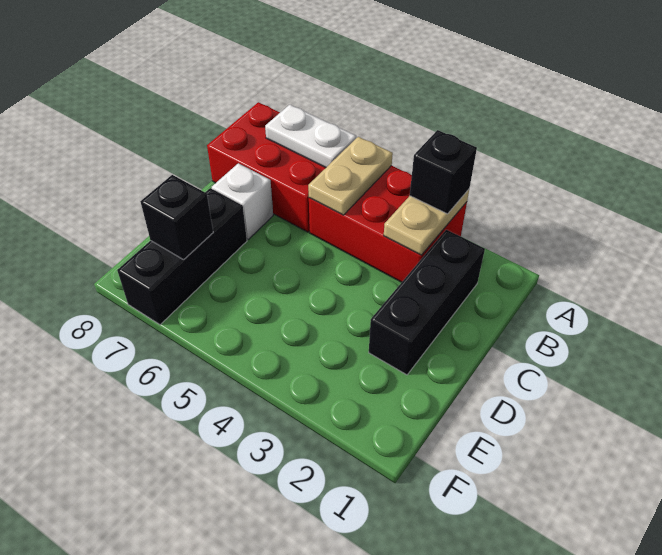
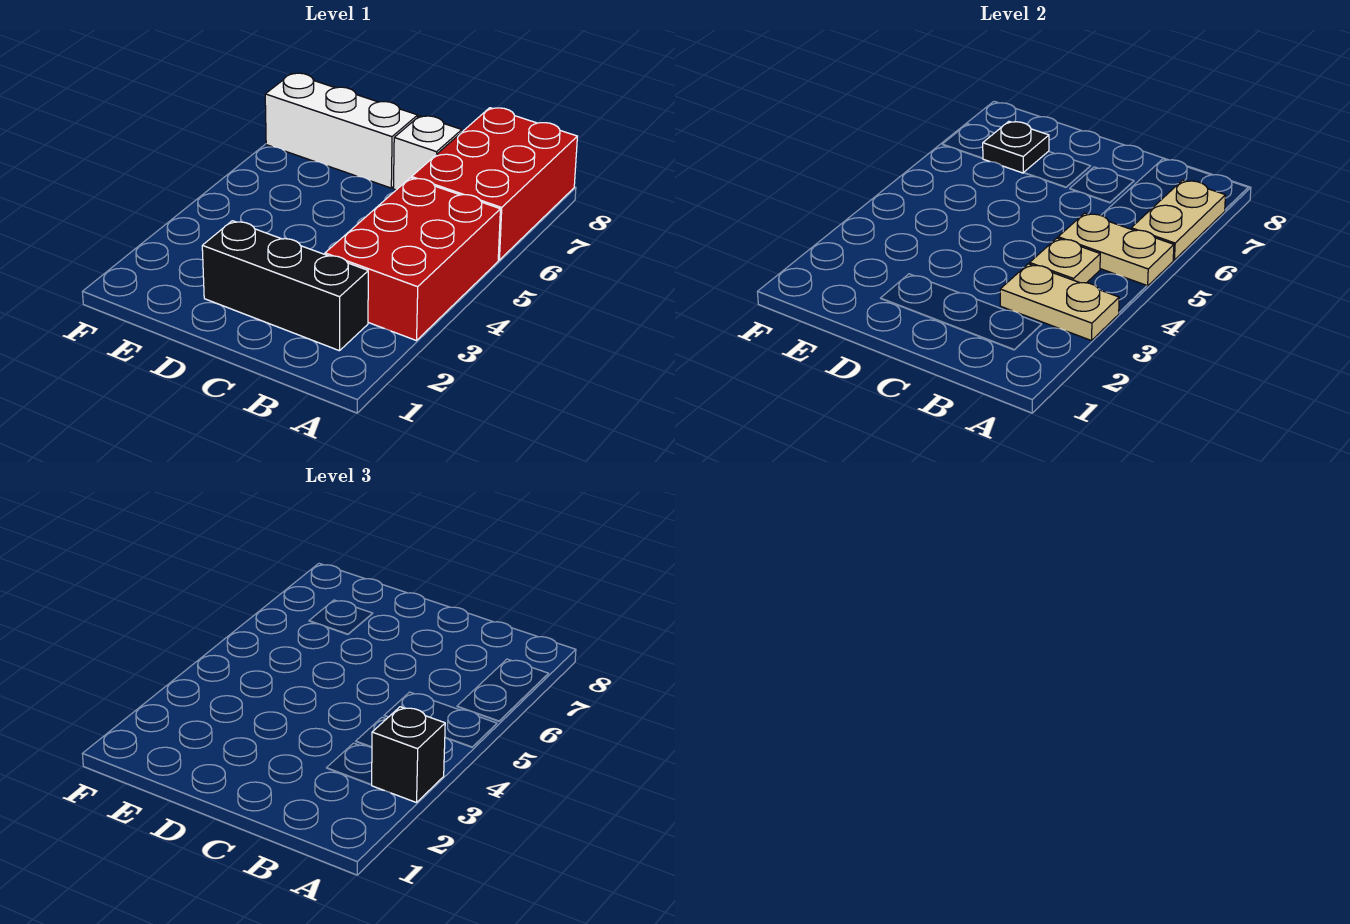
white 1x2 plate [265,105,356,168] -> tan 1x2 plate [1131,180,1226,260]
none -> tan 1x1 plate [1030,238,1100,283]
black 1x3 brick [117,188,247,325] -> white 1x3 brick [265,73,418,188]
black 1x1 brick [140,175,213,260] -> black 1x1 plate [983,122,1049,173]

